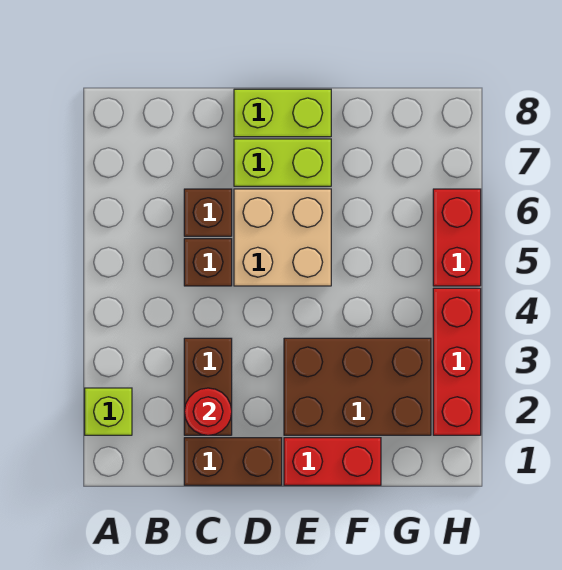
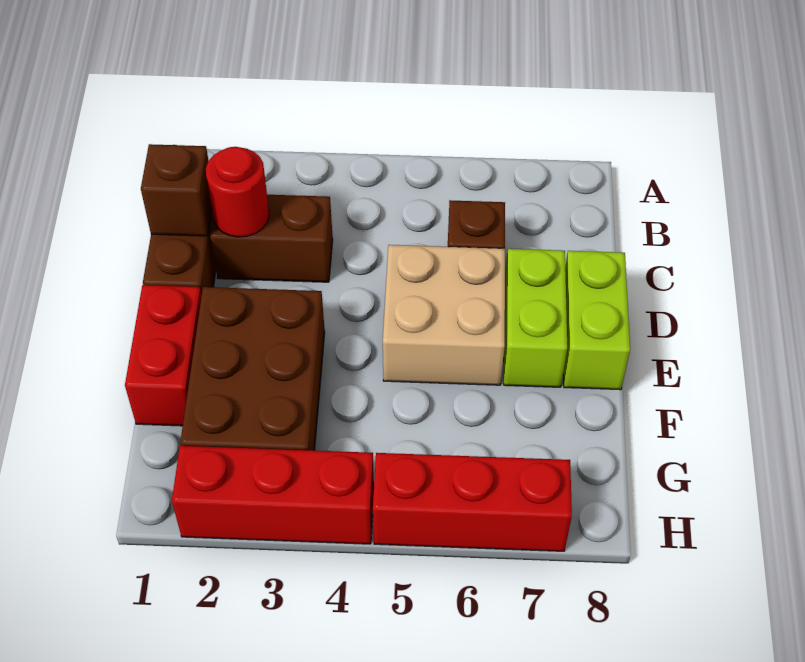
lime 1x1 brick [85,388,132,435] -> none
brown 1x1 brick [184,239,232,286] -> brown 1x1 brick moved to [141,144,212,236]
red 1x2 brick [433,189,481,286] -> red 1x3 brick [373,453,572,551]

